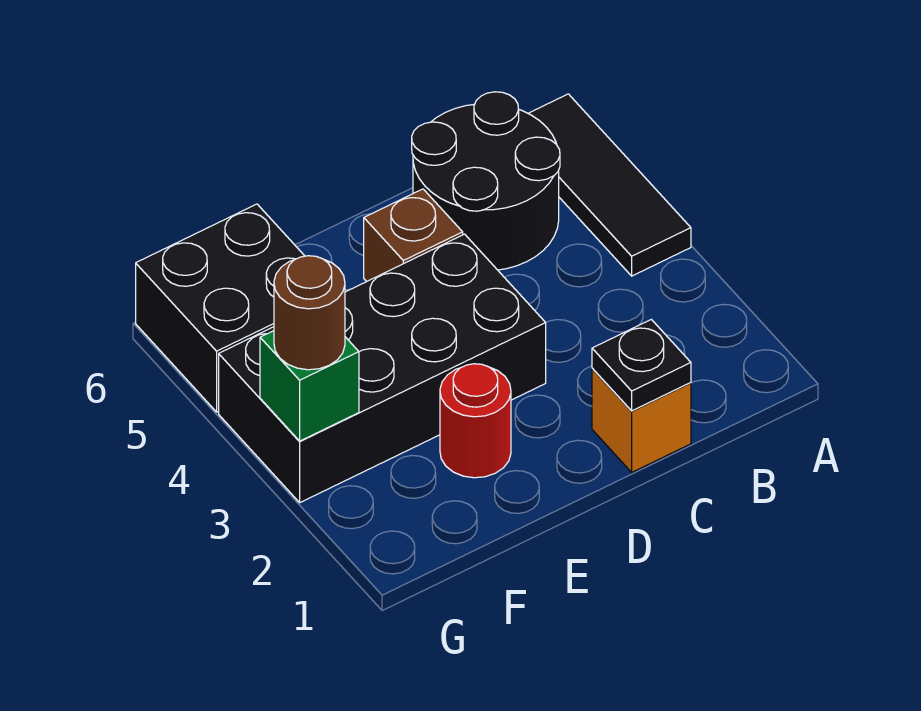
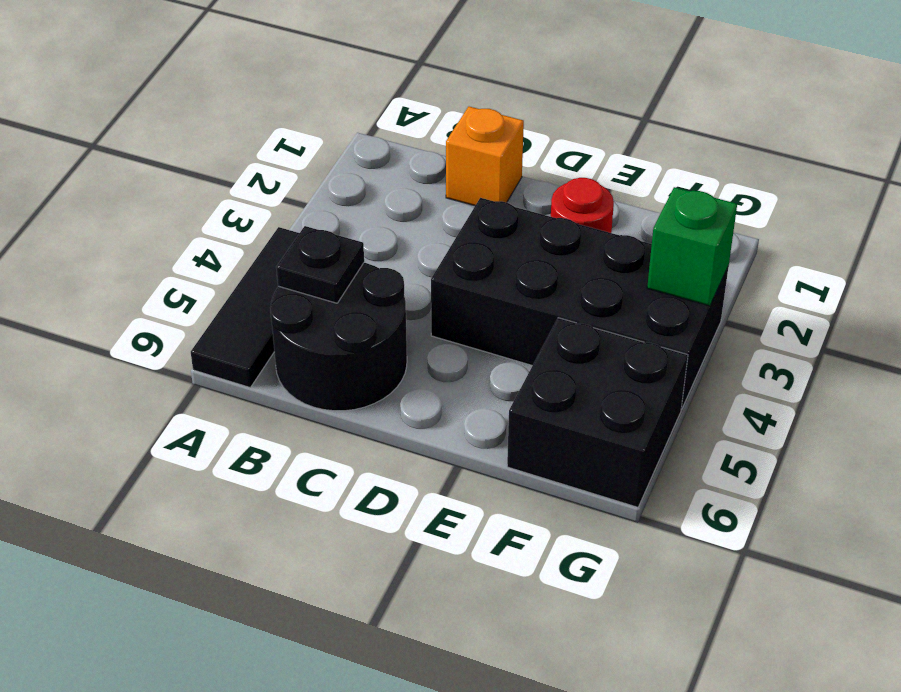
black 1x1 plate [592,319,691,411] -> black 1x1 plate moved to [276,226,364,303]
brown 1x1 brick [364,189,463,281] -> none
brown 1x1 round brick [274,256,345,370] -> none

